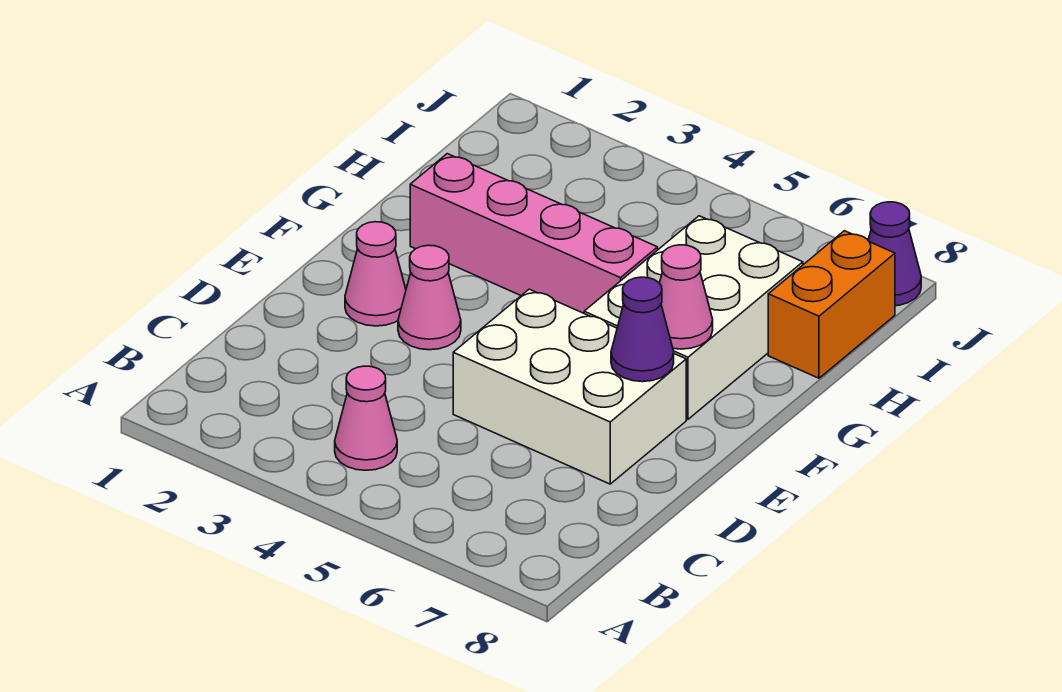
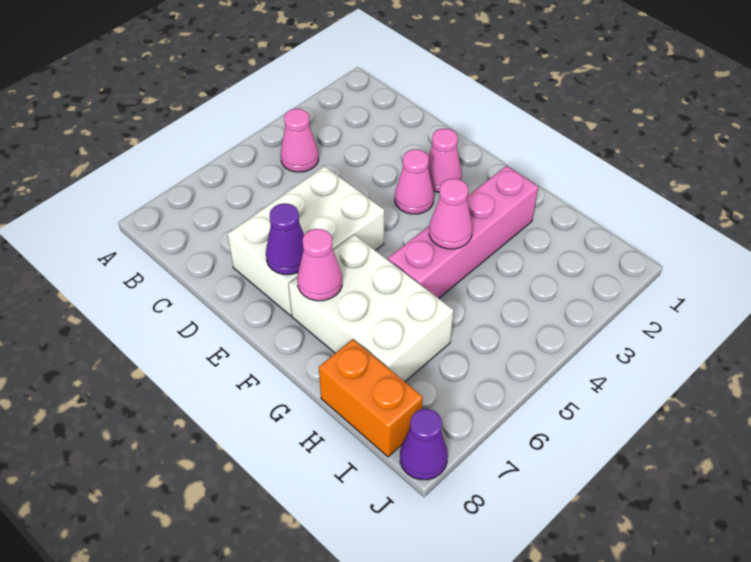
none -> pink 1x1 cone [429,178,472,249]

